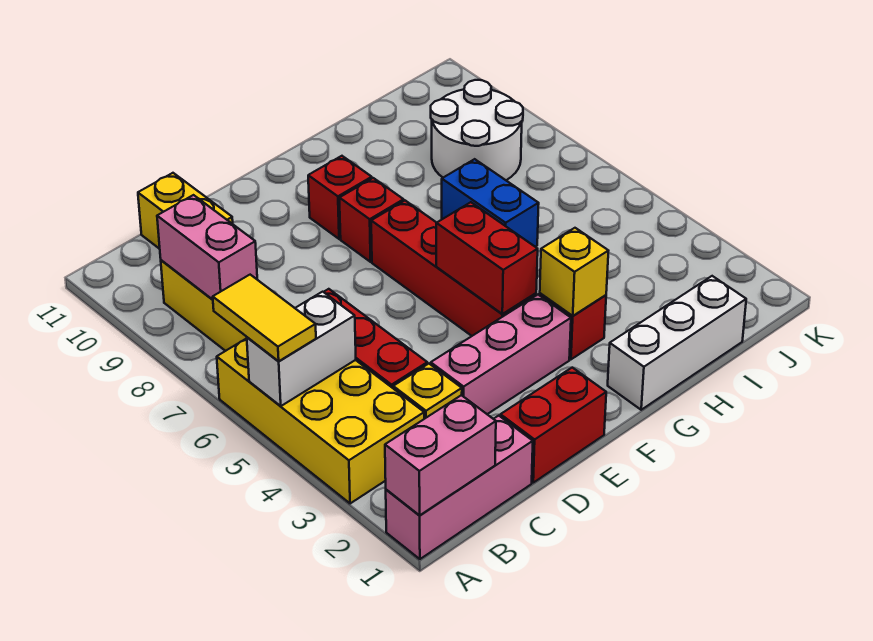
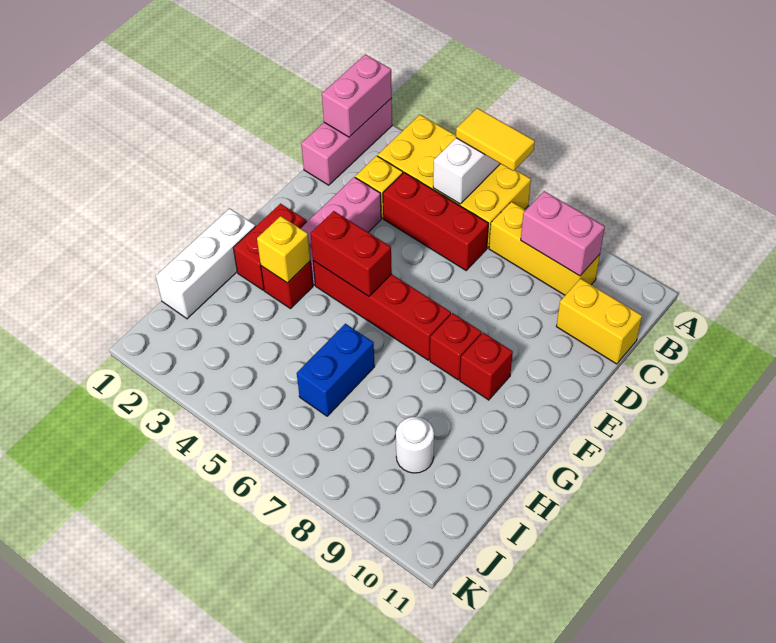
red 1x2 brick [500,368,606,483] -> red 1x2 brick moved to [233,204,307,290]
blue 1x2 brick [442,159,539,247] -> blue 1x2 brick turned to [297,324,375,416]
white 2x2 round brick [431,80,523,180] -> white 1x1 round brick [396,417,434,473]

